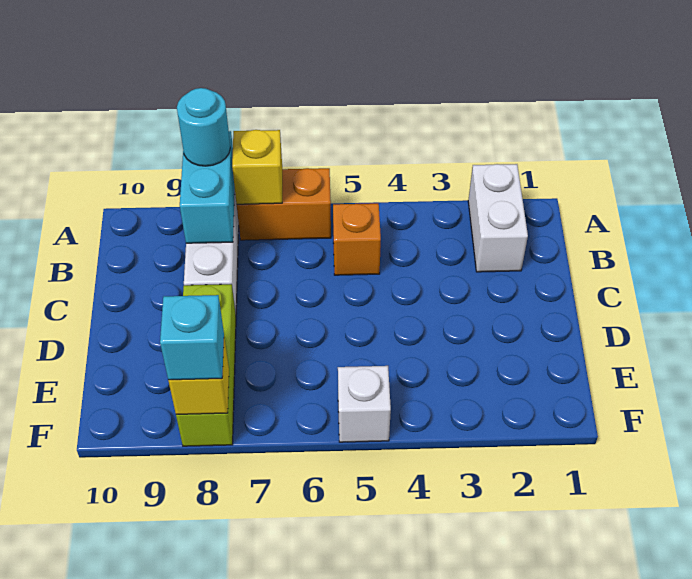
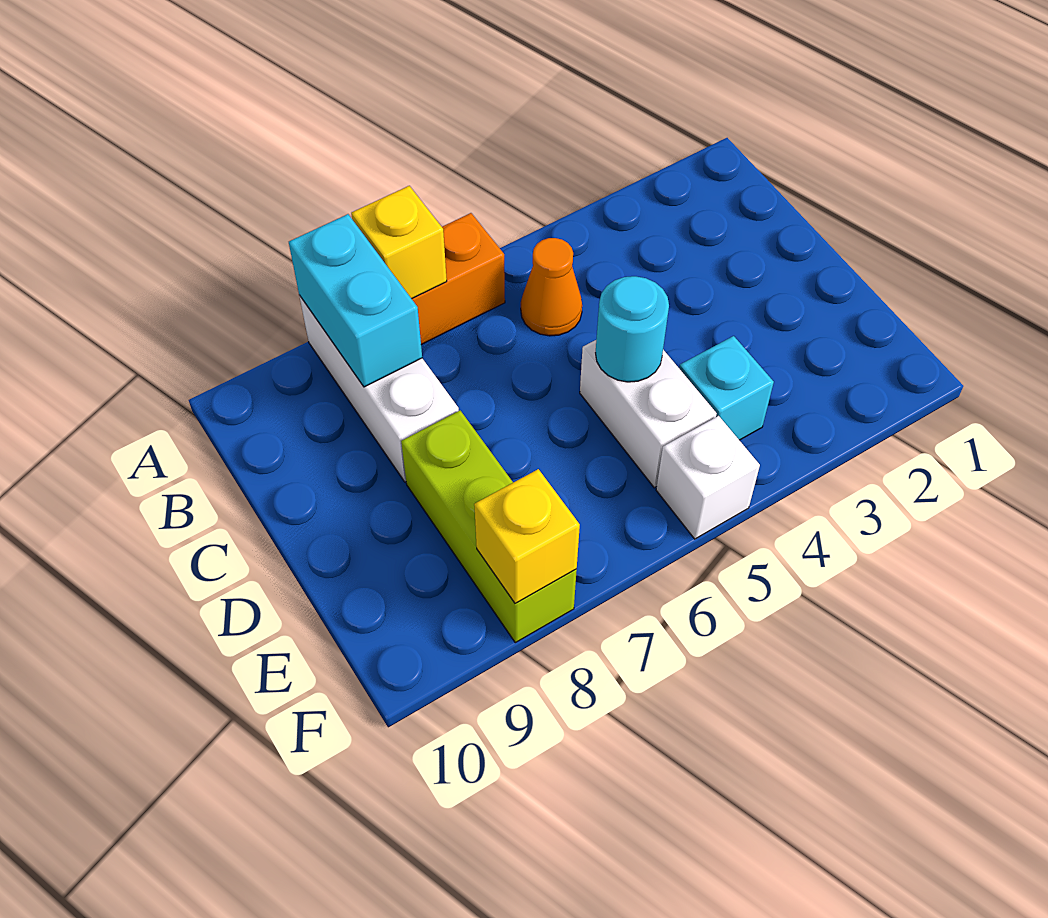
white 1x2 brick [468,164,528,272] -> white 1x2 brick moved to [580,340,717,488]
cyan 1x1 round brick [177,88,230,166] -> cyan 1x1 round brick moved to [596,276,669,382]
orange 1x1 brick [333,203,381,275] -> orange 1x1 cone [521,238,582,336]
cyan 1x1 brick [160,295,224,380] -> cyan 1x1 brick moved to [679,336,774,440]

